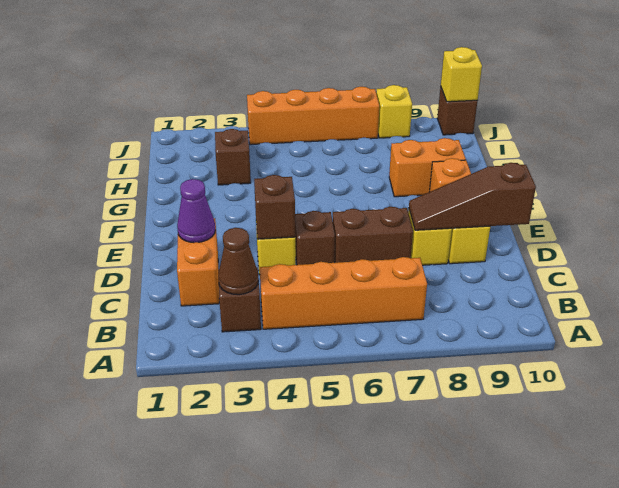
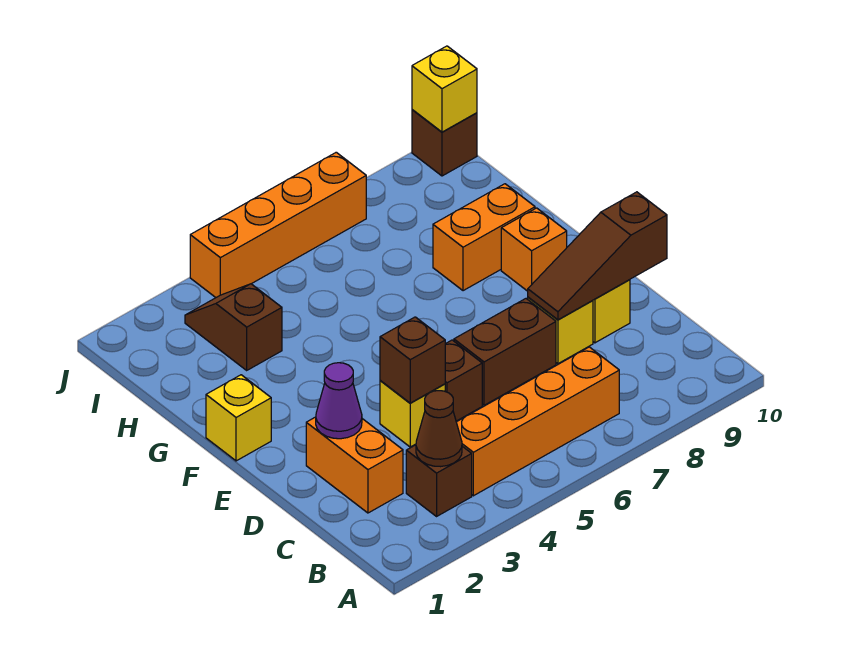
yellow 1x1 brick [376,85,412,138] -> yellow 1x1 brick moved to [206,375,271,461]

